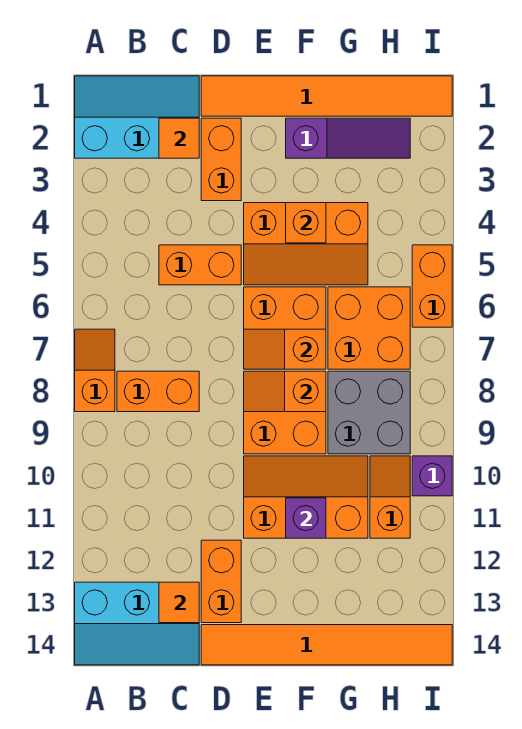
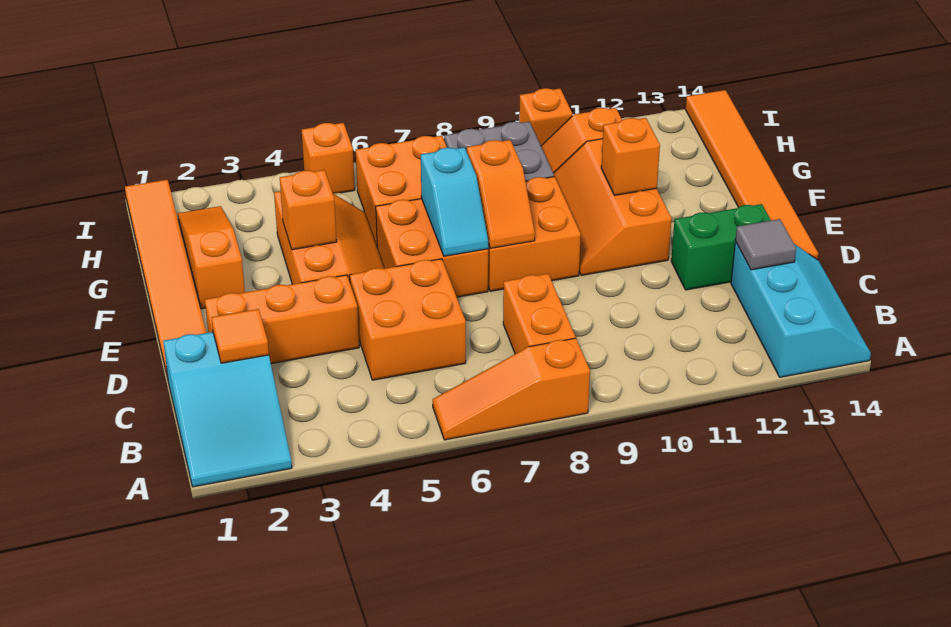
cyan 2x3 slope [75,76,199,158] -> cyan 2x3 slope turned to [163,332,292,487]
orange 1x2 slope [75,329,115,412] -> orange 1x3 slope [433,338,590,440]
orange 1x2 brick [159,245,241,285] -> orange 2x2 brick [350,259,466,380]
orange 1x1 tile [159,582,199,623] -> grey 1x1 tile [735,219,796,270]
orange 1x2 brick [201,118,241,201] -> orange 1x3 brick [205,275,359,364]
orange 1x2 brick [201,540,241,623] -> green 1x2 brick [671,204,771,290]
orange 1x2 slope [244,329,326,369] -> cyan 1x2 slope [421,147,488,256]
purple 1x3 slope [286,118,410,158] -> orange 1x3 slope [178,206,245,309]
purple 1x1 brick [286,498,326,538] -> orange 1x1 brick [601,118,660,195]
orange 1x2 brick [412,245,452,327] -> orange 1x1 brick [302,123,355,194]
purple 1x1 brick [412,456,452,496] -> orange 1x1 brick [519,88,572,145]

